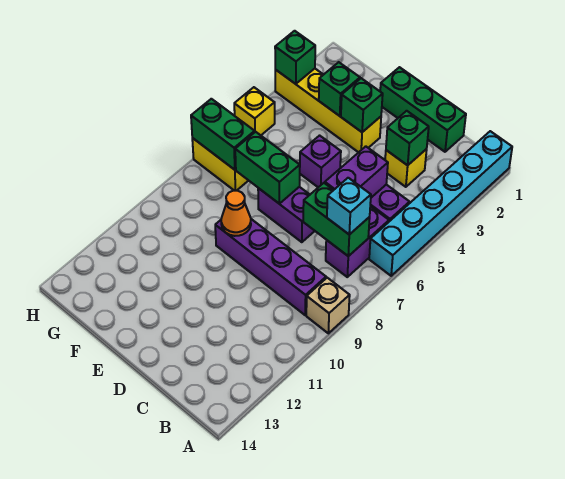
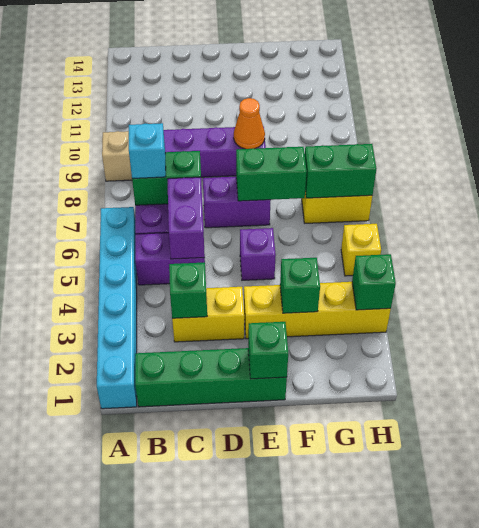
green 1x3 brick [380,67,466,152] -> green 1x4 brick [135,348,287,407]
yellow 1x1 brick [385,149,427,187] -> yellow 1x2 brick [172,287,244,342]
green 1x1 brick [341,78,383,132] -> green 1x1 brick moved to [248,322,288,379]

